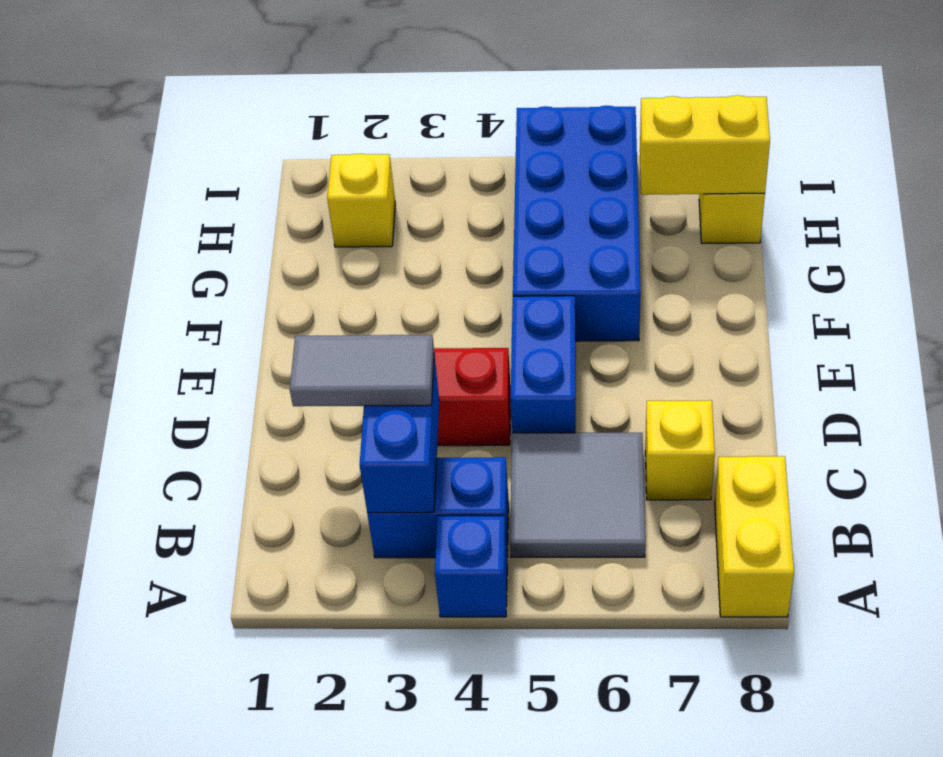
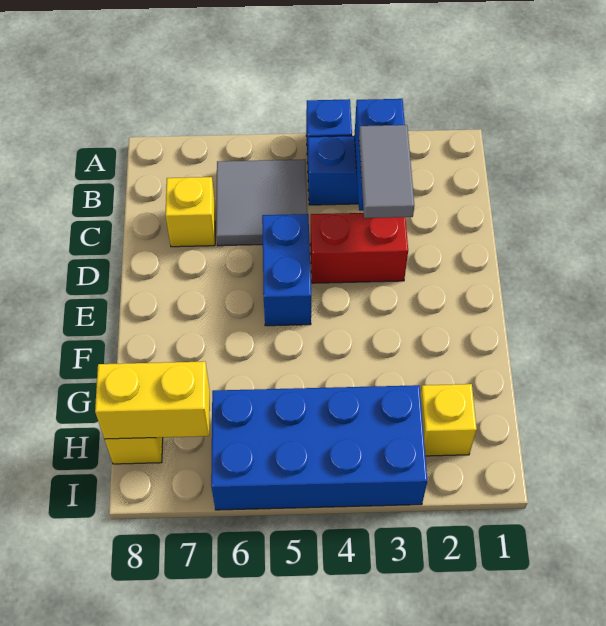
yellow 1x2 brick [715,456,794,617] -> none
grey 1x2 tile [290,335,434,406] -> grey 1x2 tile turned to [359,125,414,218]
blue 2x4 brick [513,106,641,341] -> blue 2x4 brick turned to [211,385,427,510]

